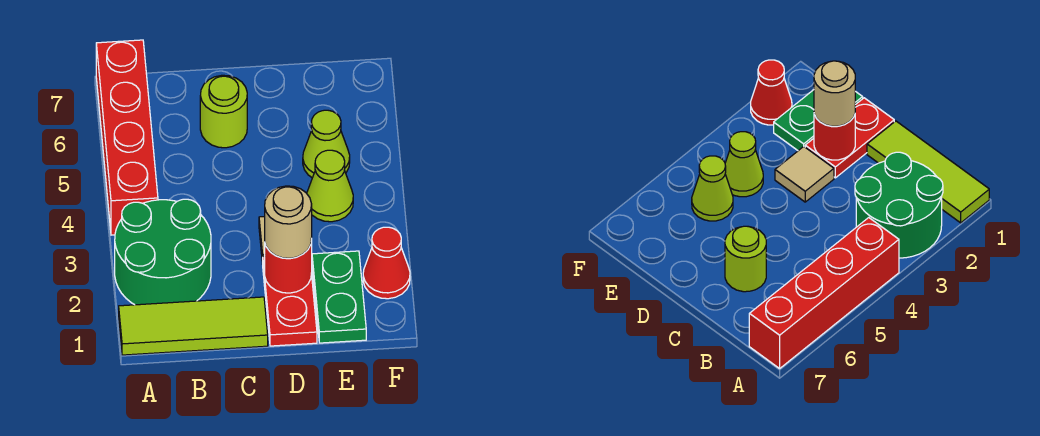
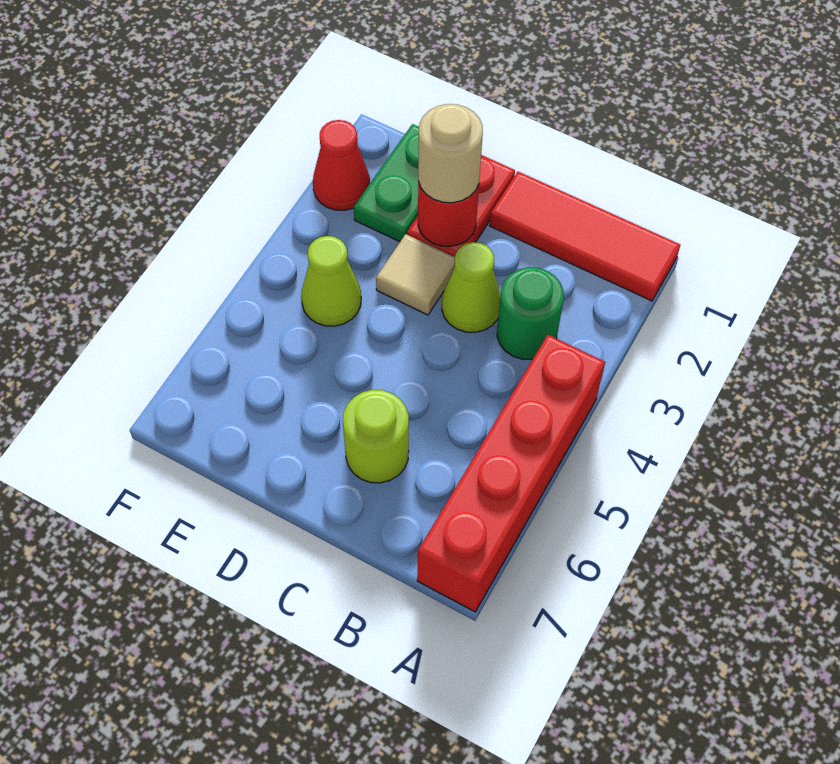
lime 1x3 tile [119,297,268,355] -> red 1x3 tile [490,172,680,301]
green 2x2 round brick [115,199,211,305] -> green 1x1 round brick [497,267,564,360]
lime 1x1 cone [303,110,350,178] -> lime 1x1 cone moved to [442,242,501,332]

